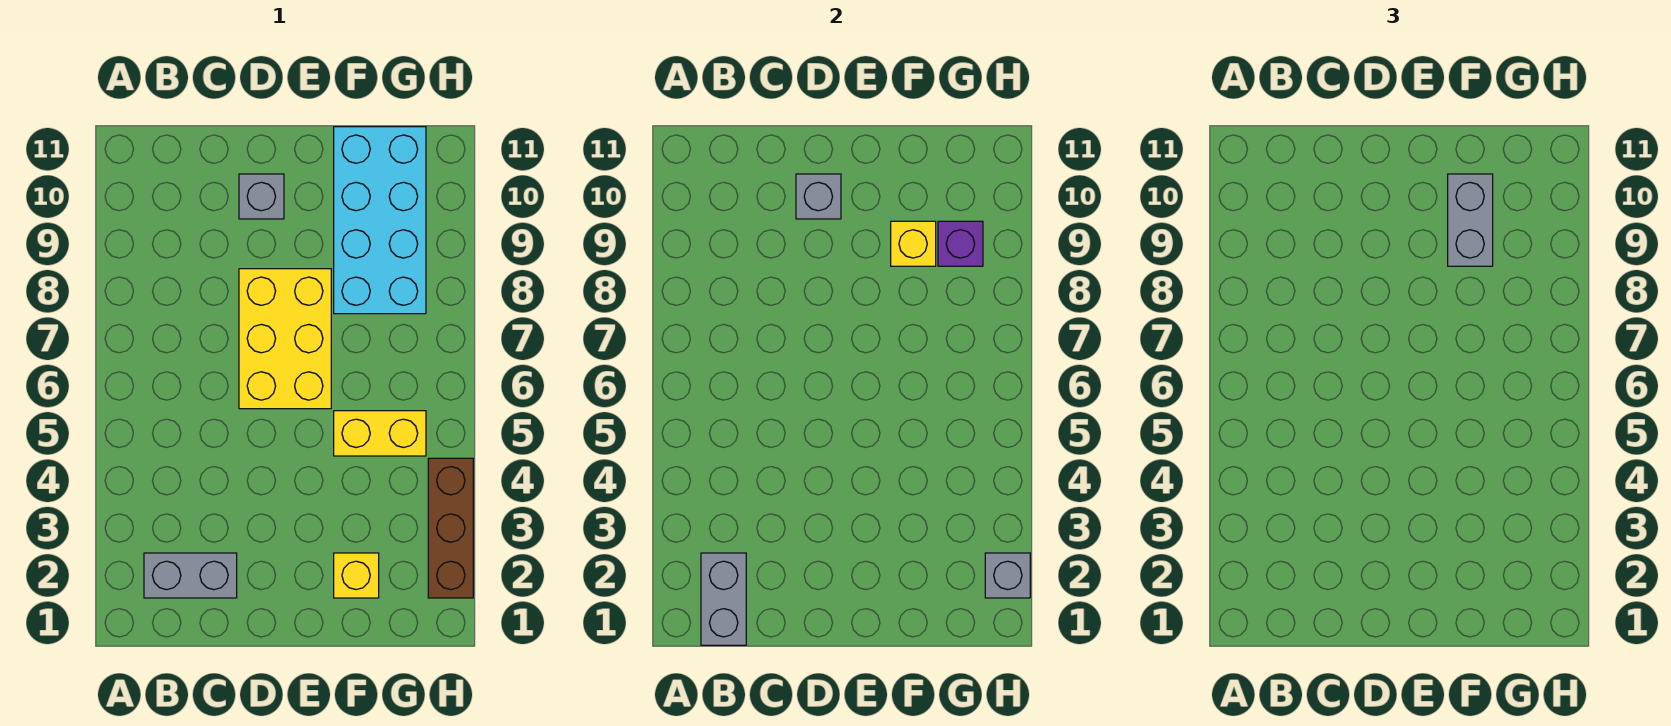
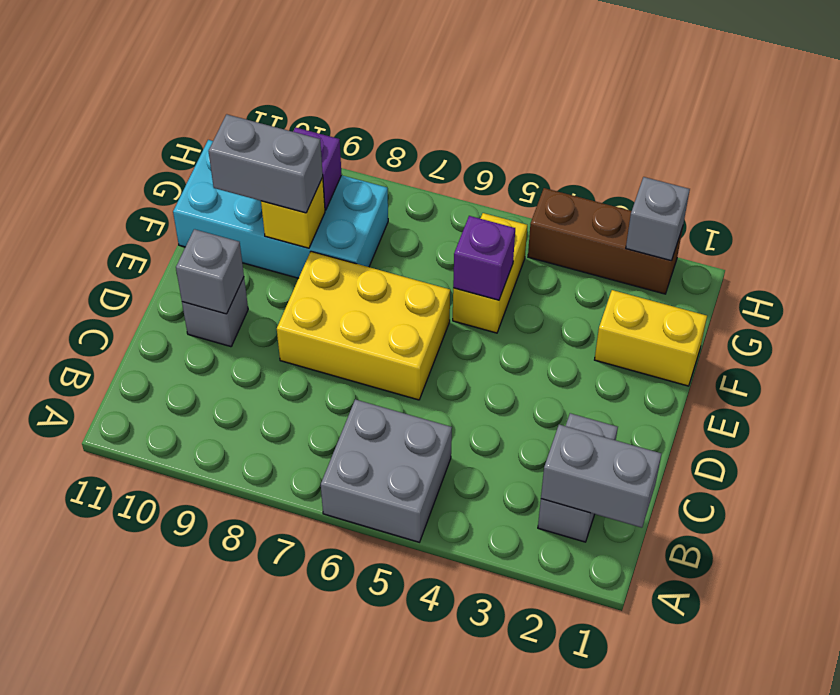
none -> grey 2x2 brick [321,399,452,542]
yellow 1x1 brick [334,553,379,598] -> yellow 1x2 brick [595,290,707,386]
none -> purple 1x1 brick [453,216,515,300]

